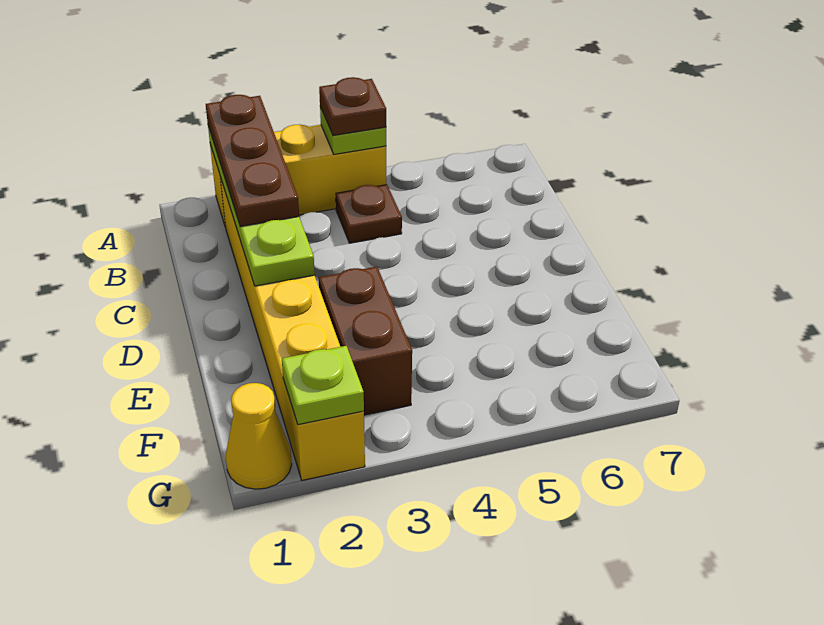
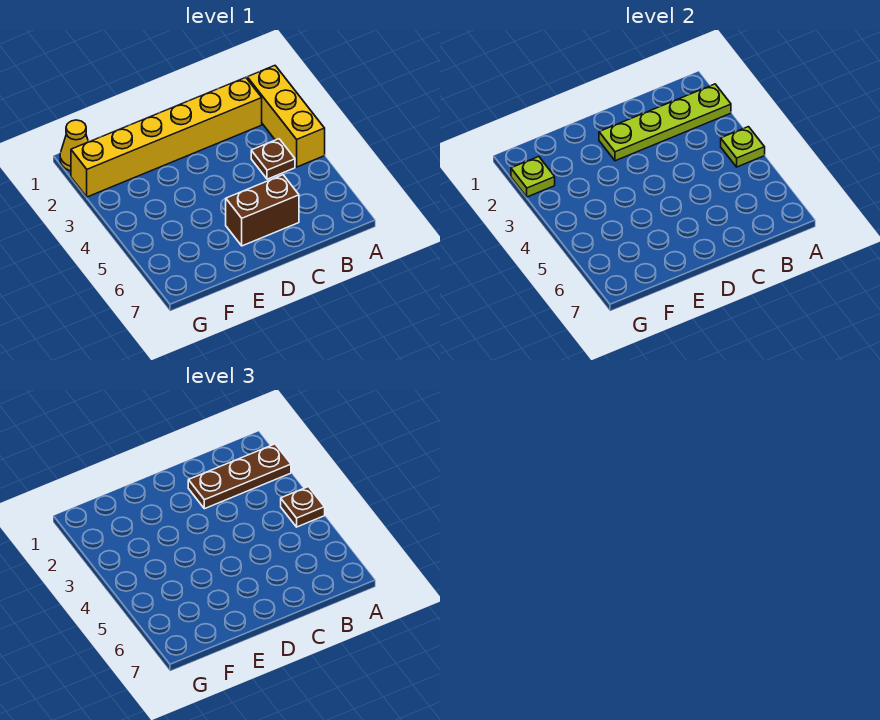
brown 1x2 brick [318,267,412,415] -> brown 1x2 brick moved to [226,175,299,246]

